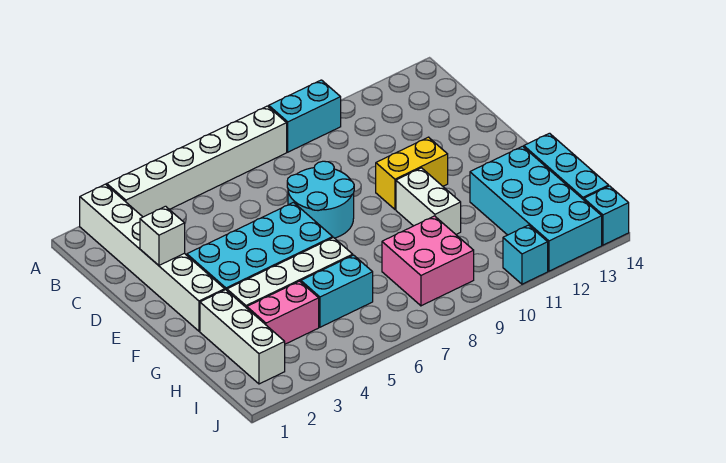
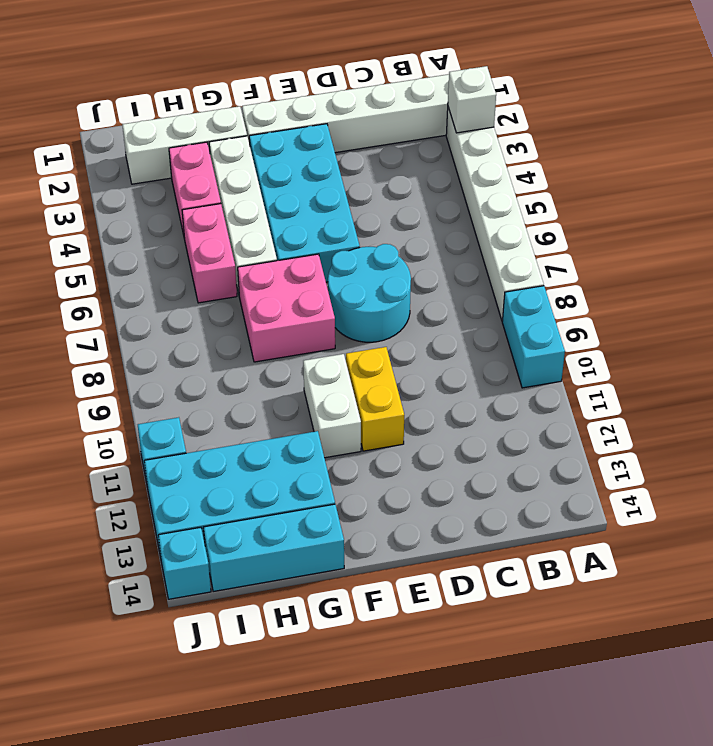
white 1x1 brick [140,206,185,265] -> white 1x1 brick moved to [448,66,496,133]
white 1x2 brick [396,168,461,234] -> white 1x2 brick turned to [303,354,361,458]
cyan 1x2 brick [301,255,373,327] -> pink 1x2 brick [182,204,237,303]
pink 2x2 brick [382,216,474,306] -> pink 2x2 brick moved to [238,254,335,362]

